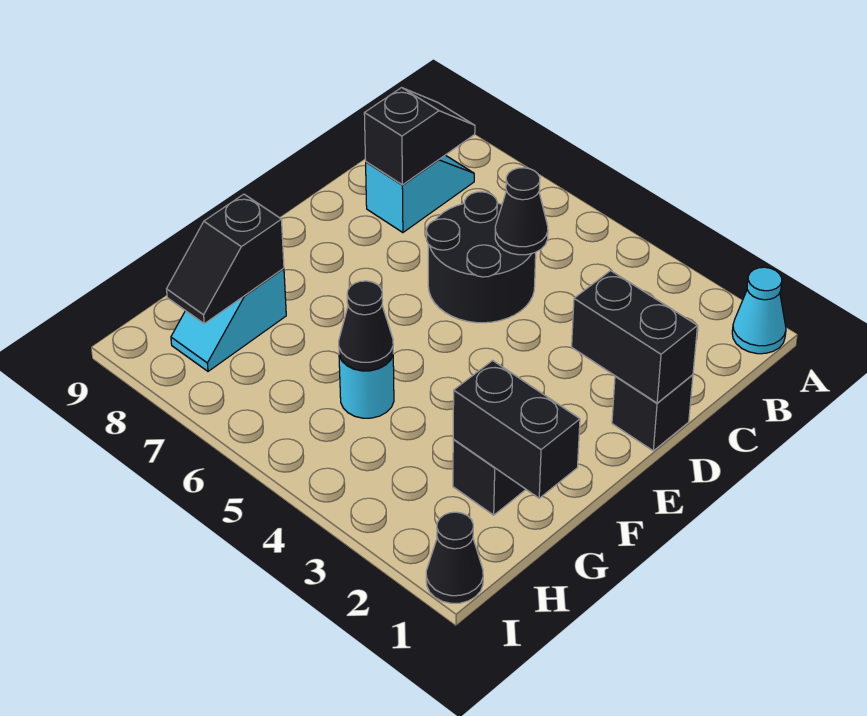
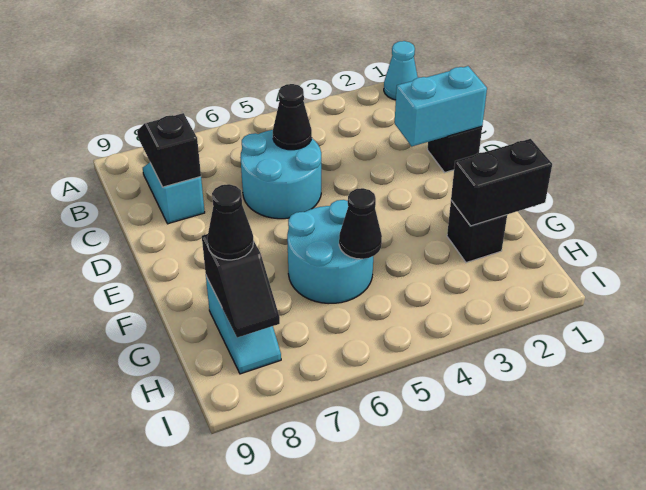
black 2x2 round brick [427,192,536,323] -> cyan 2x2 round brick [240,130,321,219]
black 1x2 brick [572,271,697,403] -> cyan 1x2 brick [395,66,487,146]
cyan 1x1 round brick [339,356,394,418] -> cyan 2x2 round brick [287,200,373,304]
black 1x1 cone [426,512,483,603] -> black 1x1 cone moved to [207,184,253,260]

